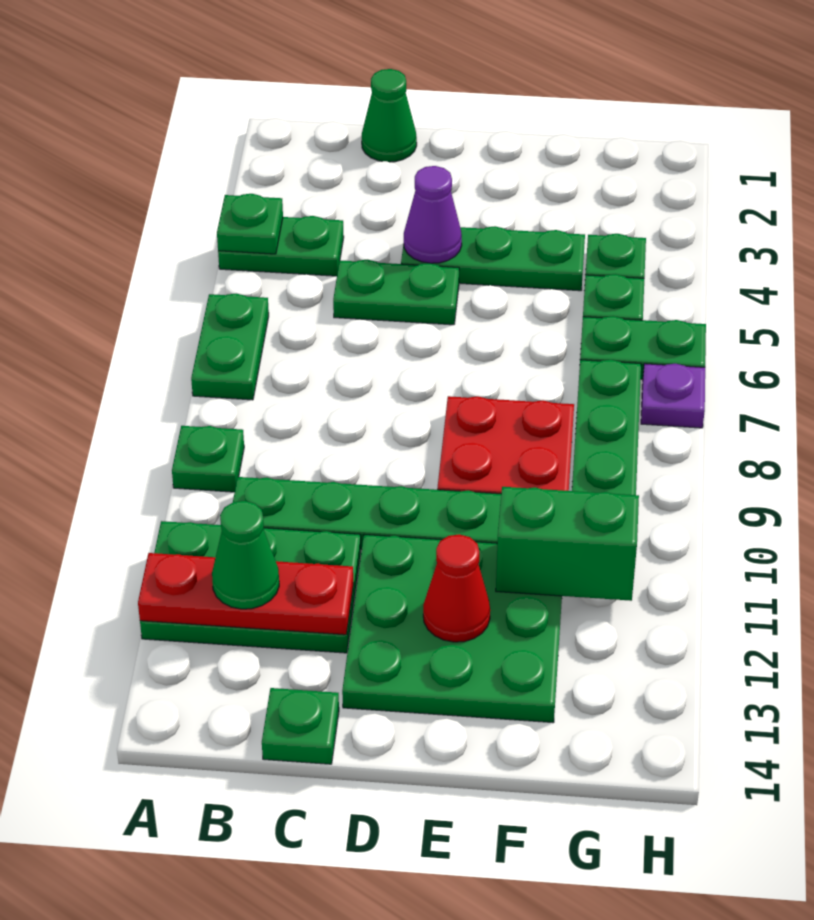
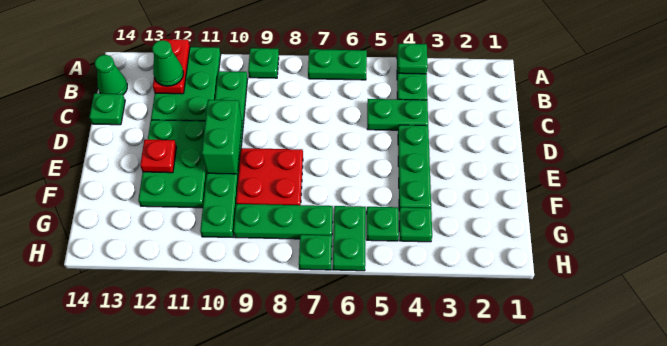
red 1x3 plate [138,553,353,635] -> red 1x2 plate [153,39,190,94]
green 1x1 cone [362,69,417,162] -> green 1x1 cone moved to [95,55,127,95]
green 1x2 plate [333,260,459,325] -> green 1x2 plate turned to [367,99,428,130]
purple 1x1 cone [404,166,462,263] -> none
green 3x3 plate [342,535,562,723] -> green 2x3 plate [138,120,207,208]
red 1x1 cone [423,534,490,642] -> red 1x1 plate [140,140,176,173]
green 1x2 brick [496,487,639,601] -> green 1x2 brick moved to [202,100,242,174]
purple 1x1 plate [641,364,705,428] -> green 1x1 plate [299,235,332,270]

